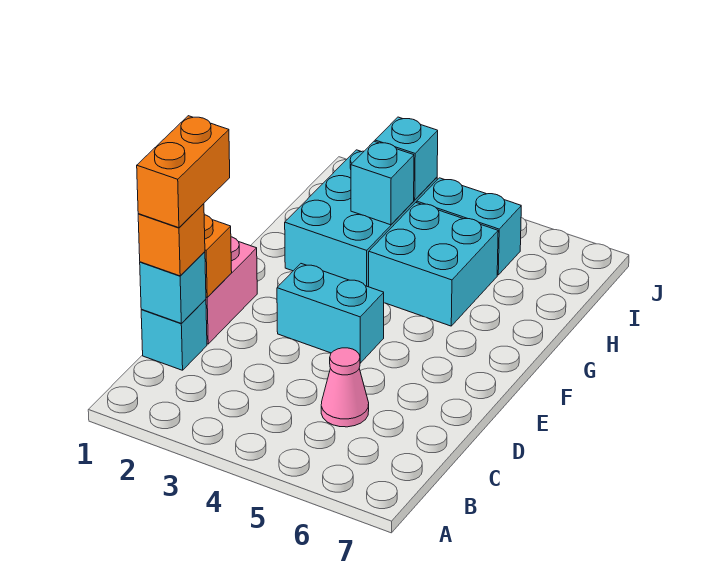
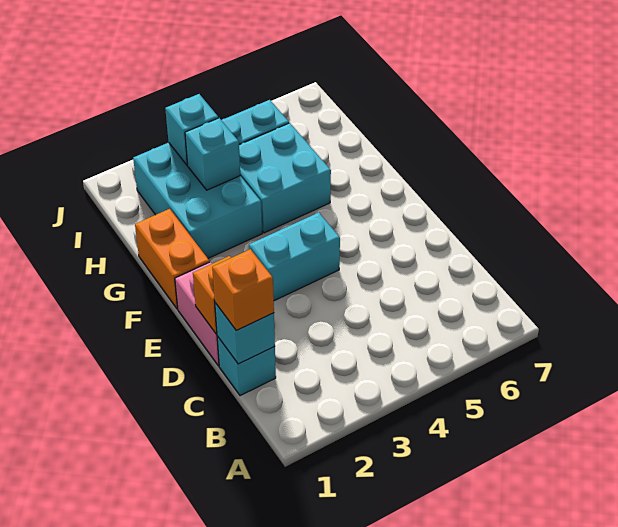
orange 1x2 brick [137,116,230,228] -> orange 1x2 brick moved to [135,209,209,309]
pink 1x1 cone [321,348,369,427] -> none

